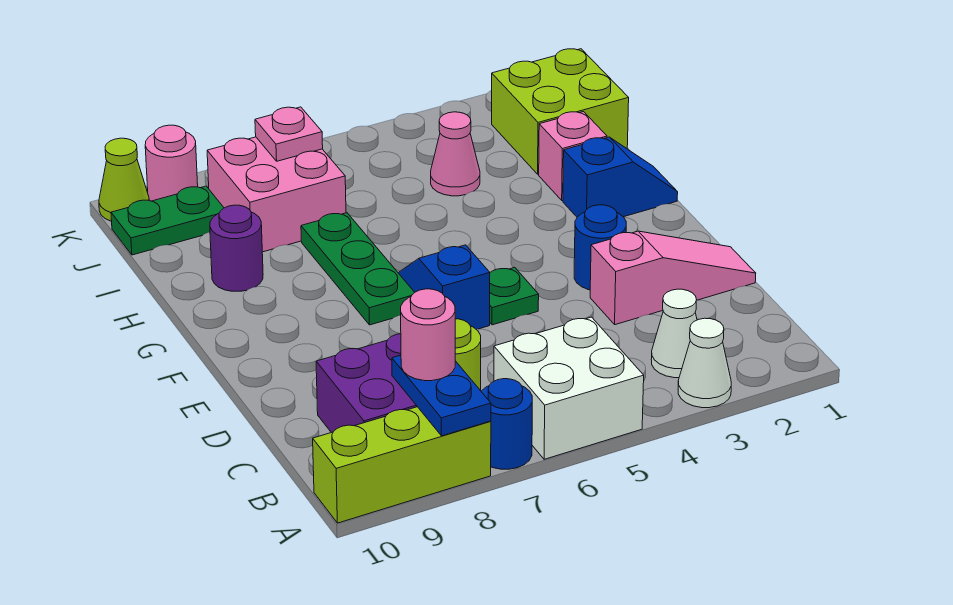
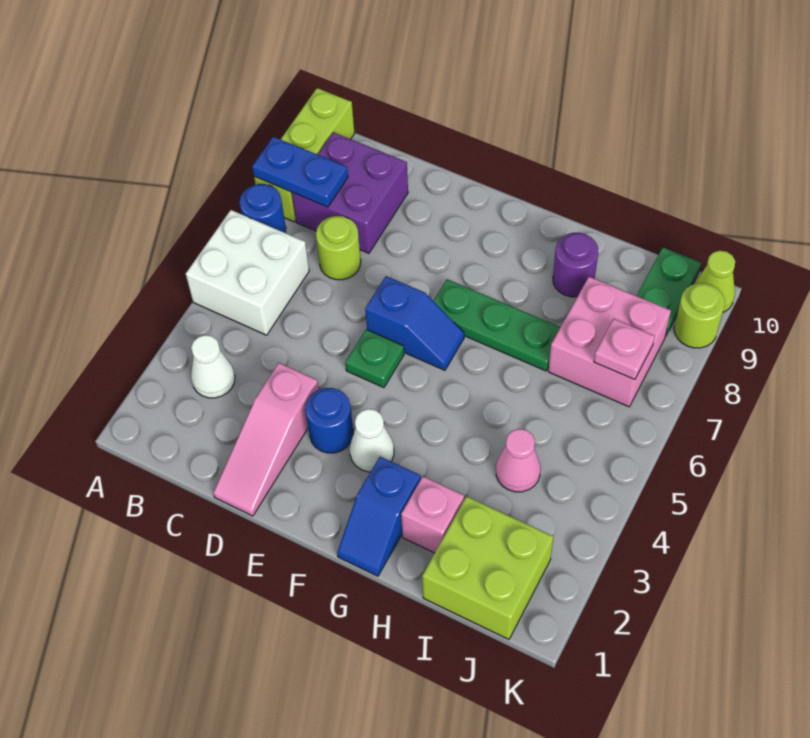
white 1x1 cone [678,318,731,408] -> white 1x1 cone moved to [350,409,394,472]
pink 1x1 round brick [401,289,455,381] -> none
pink 1x1 round brick [145,125,198,201] -> lime 1x1 round brick [674,283,725,348]

